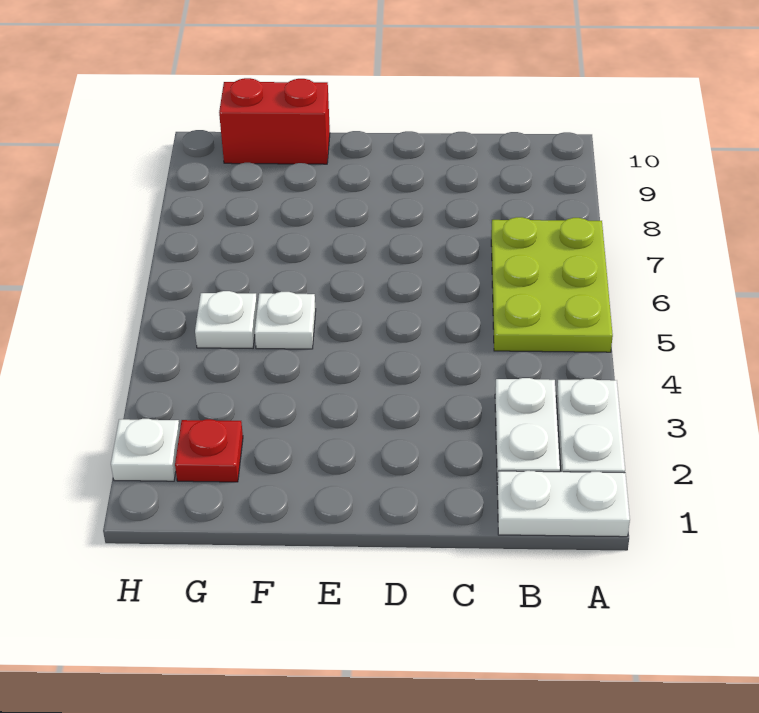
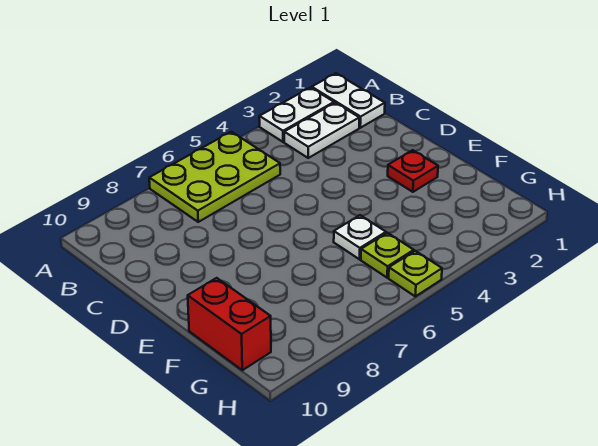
red 1x1 plate [175,419,243,482] -> red 1x1 plate moved to [388,150,438,192]
white 1x1 plate [195,291,257,348] -> lime 1x1 plate [361,233,414,278]
white 1x1 plate [111,419,180,481] -> none
none -> lime 1x1 plate [389,251,442,296]

